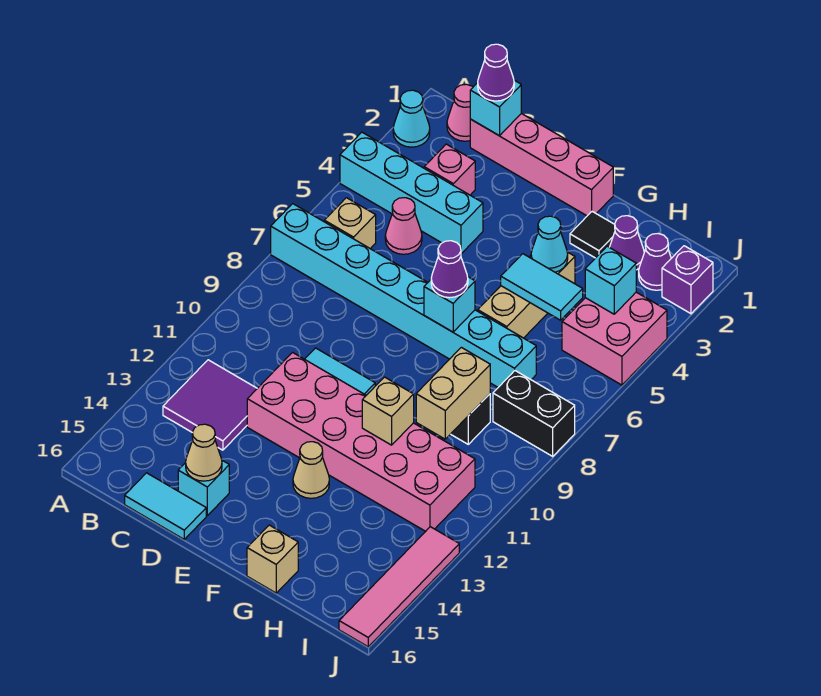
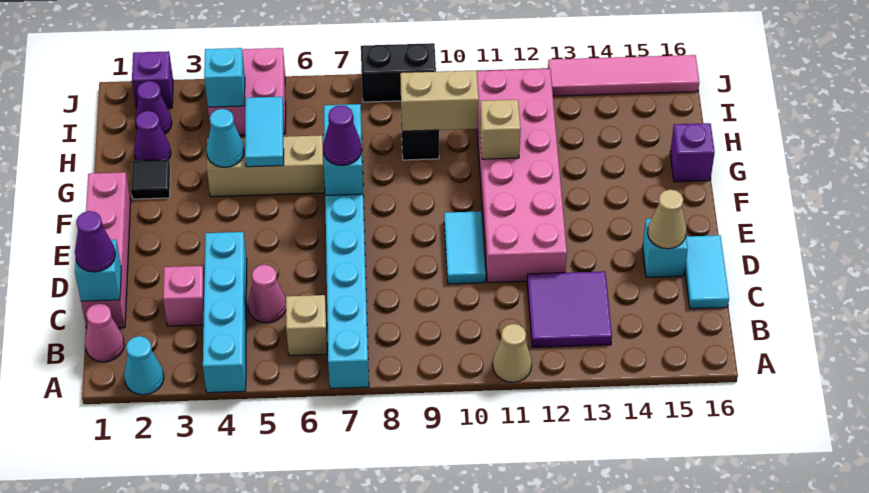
tan 1x1 cone [293,442,329,498] -> tan 1x1 cone moved to [493,324,532,382]
tan 1x1 brick [247,525,298,593] -> purple 1x1 brick [670,123,715,182]
black 1x2 brick [493,371,575,456] -> black 1x2 brick turned to [361,43,436,102]

